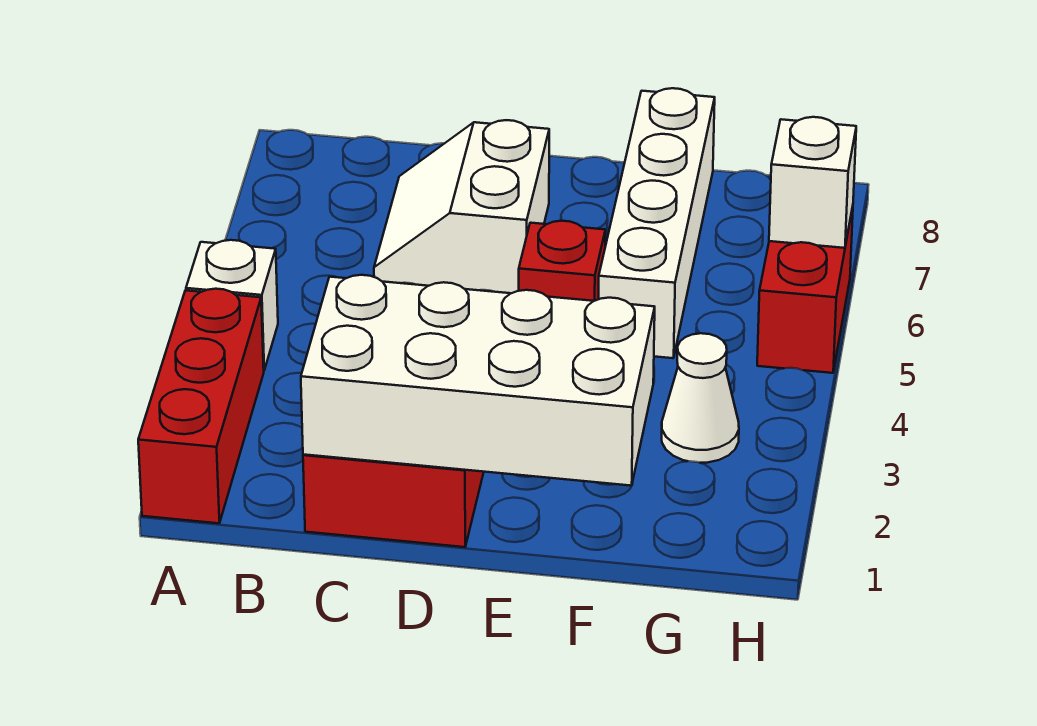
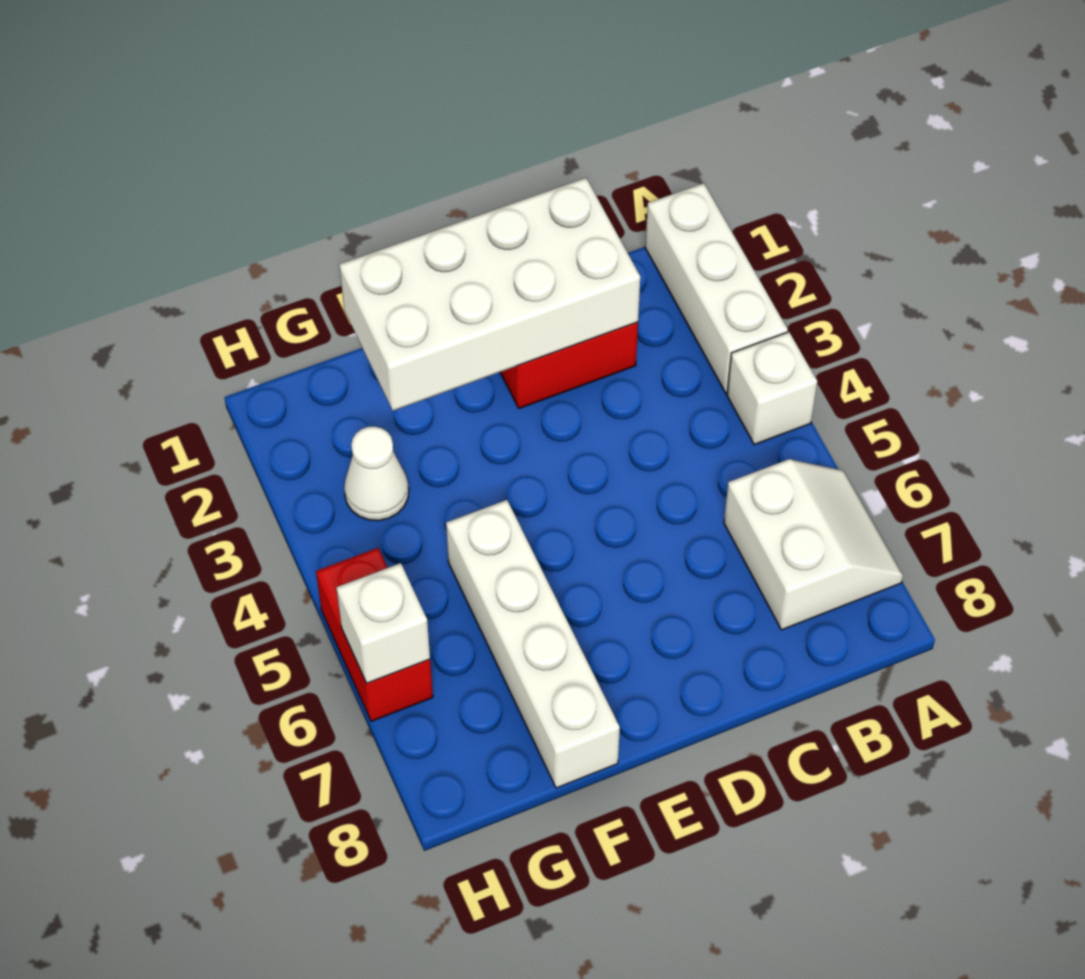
red 1x3 brick [138,289,264,523] -> white 1x3 brick [645,183,788,393]
white 2x2 slope [374,120,549,293] -> white 2x2 slope moved to [724,459,903,630]
red 1x1 brick [519,221,605,301] -> none

